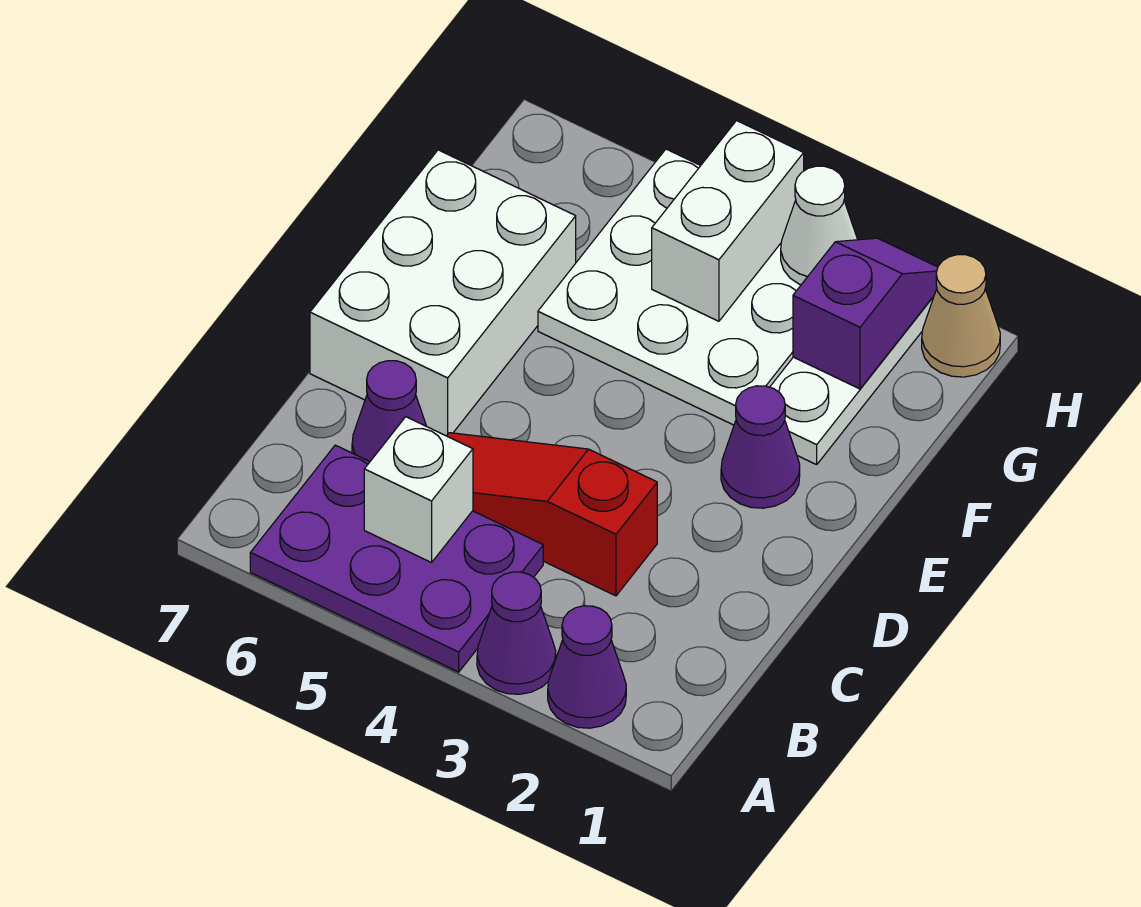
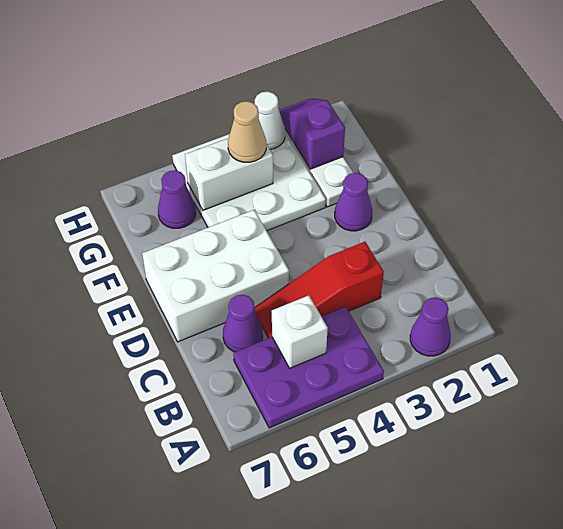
purple 1x1 cone [477,572,556,694] -> purple 1x1 cone moved to [158,170,196,228]
white 2x3 brick [310,150,576,436] -> white 2x3 brick turned to [142,210,289,342]
white 1x2 brick [652,121,804,321] -> white 1x2 brick turned to [185,138,273,210]
tan 1x1 cone [922,255,1000,377] -> tan 1x1 cone moved to [228,101,266,162]

